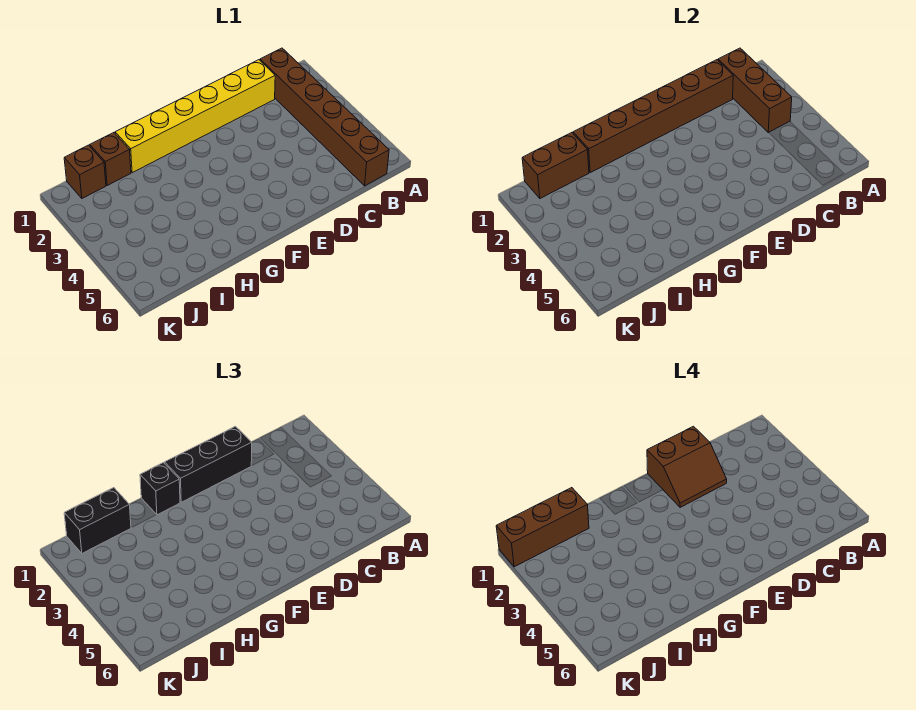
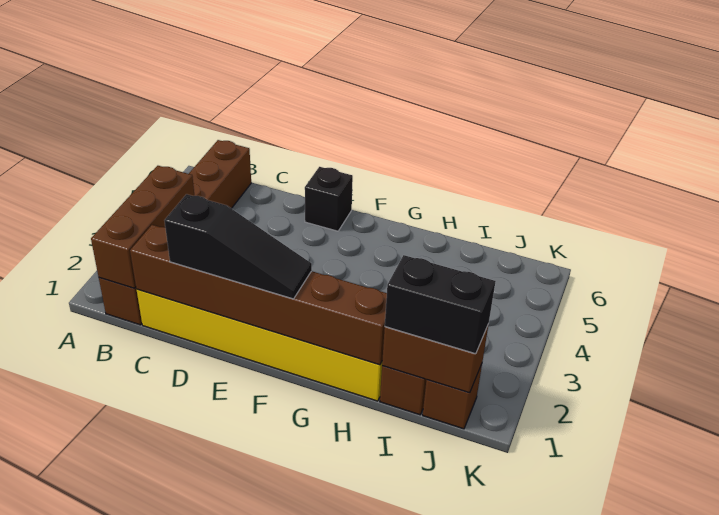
black 1x3 brick [165,426,252,502] -> black 1x3 slope [164,194,312,299]
brown 2x2 slope [647,426,727,507] -> none
black 1x1 brick [140,463,180,515] -> black 1x1 brick moved to [305,167,353,231]
brown 1x3 brick [496,488,589,567] -> none

